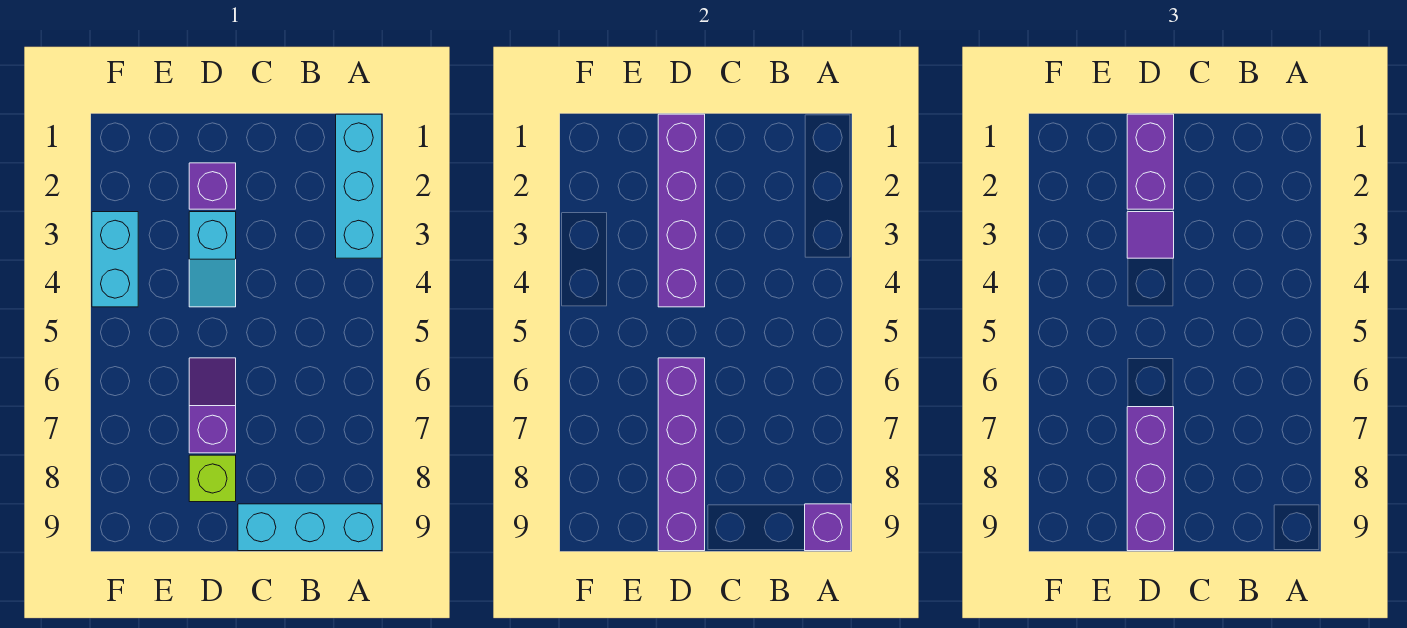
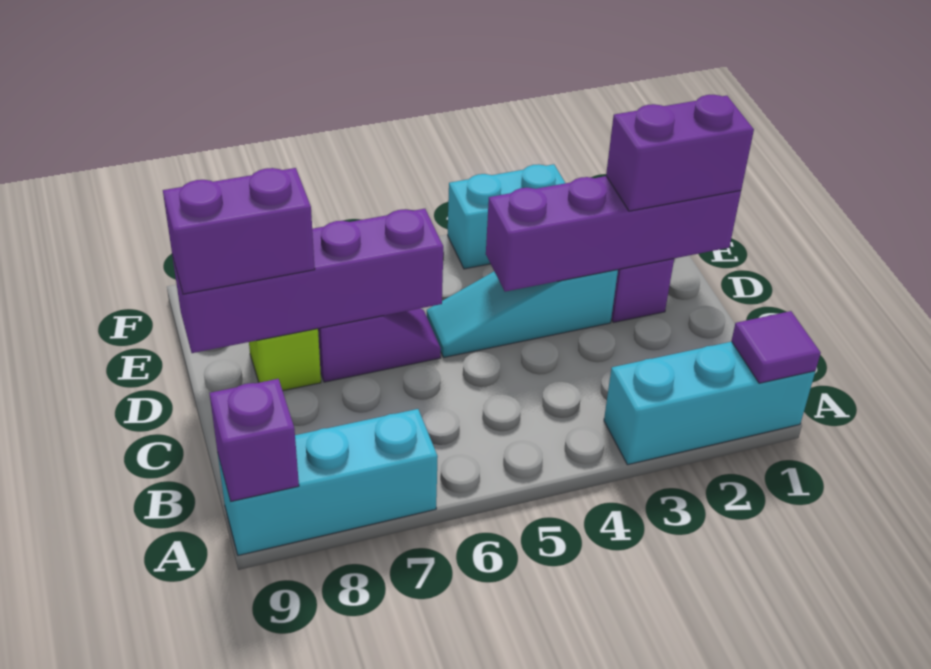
cyan 1x3 brick [238,504,382,551] -> cyan 1x3 brick turned to [218,409,438,555]
cyan 1x2 slope [189,212,236,307] -> cyan 1x3 slope [427,270,618,357]
purple 1x1 tile [1127,212,1174,258] -> purple 1x1 tile moved to [731,311,821,383]
purple 1x3 brick [1127,407,1174,551] -> purple 1x2 brick [163,168,315,294]

